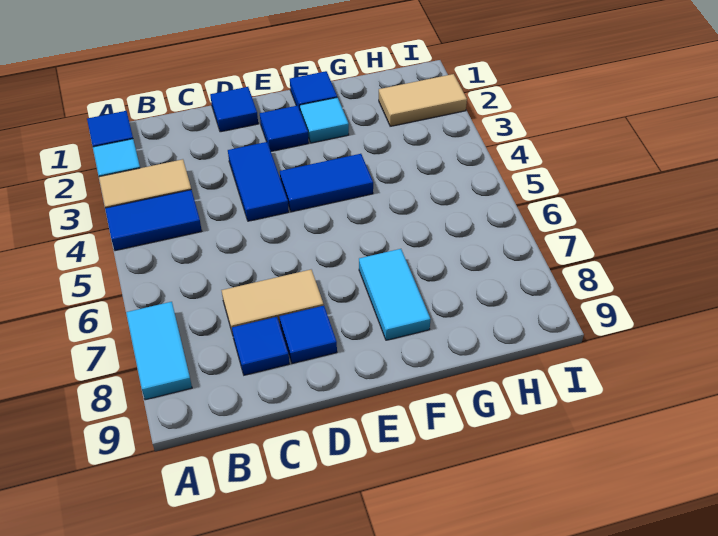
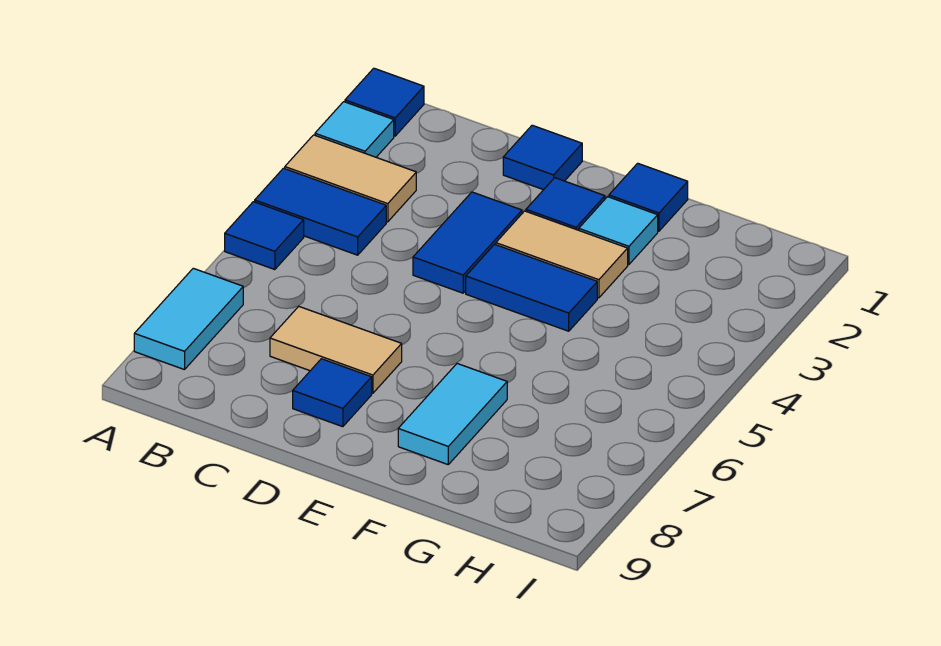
blue 1x1 tile [232,317,289,375] -> blue 1x1 tile moved to [225,202,304,270]
tan 1x2 tile [379,74,467,126] -> tan 1x2 tile moved to [496,211,628,298]

